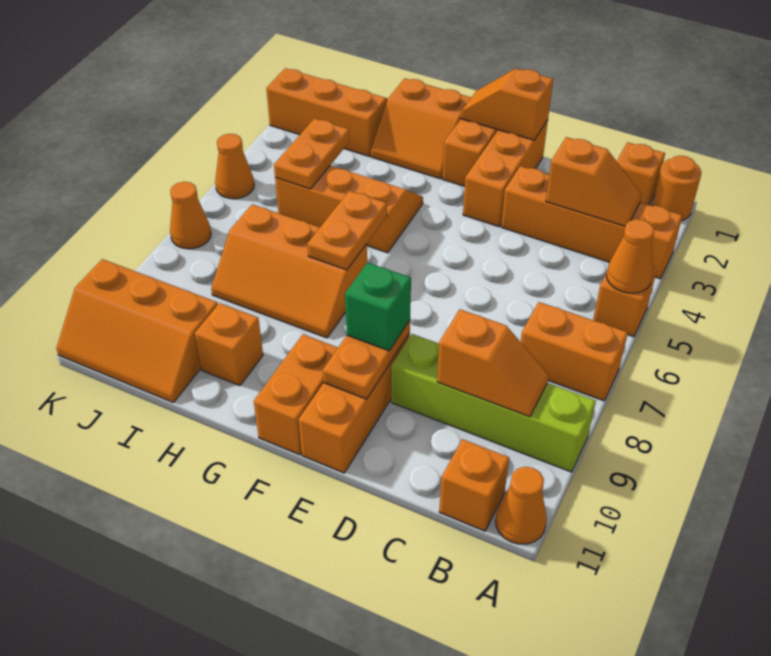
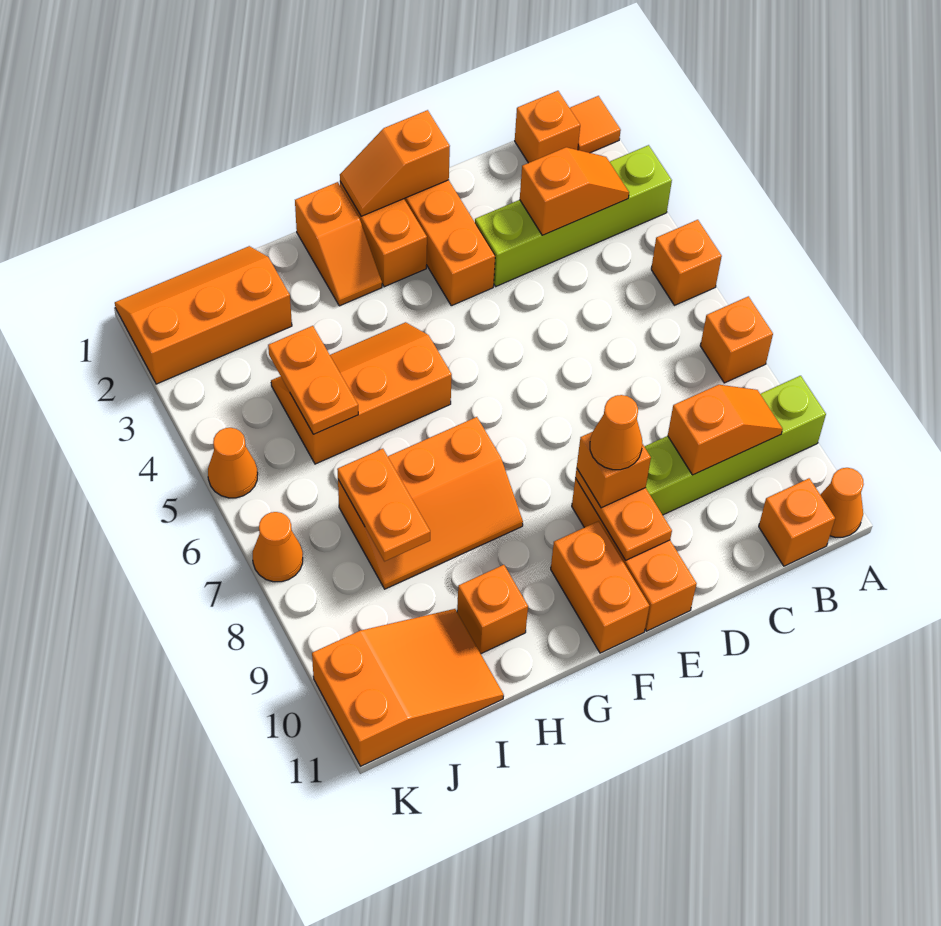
orange 1x1 round brick [652,156,701,221] -> orange 1x1 tile [570,96,621,153]
orange 1x4 brick [501,166,682,279] -> lime 1x4 brick [475,145,672,286]
orange 1x1 cone [606,219,654,293] -> orange 1x1 cone moved to [590,395,642,470]
orange 1x2 brick [521,302,628,401] -> orange 1x1 brick [700,296,773,383]
green 1x1 brick [345,263,411,351] -> orange 1x1 brick [577,432,651,508]
orange 2x2 slope [371,78,471,179] -> orange 1x2 slope [295,182,382,306]
orange 1x2 plate [308,191,387,270] -> orange 1x2 plate moved to [337,449,430,561]
orange 2x3 slope [56,259,218,402] -> orange 2x3 slope turned to [312,609,504,766]

